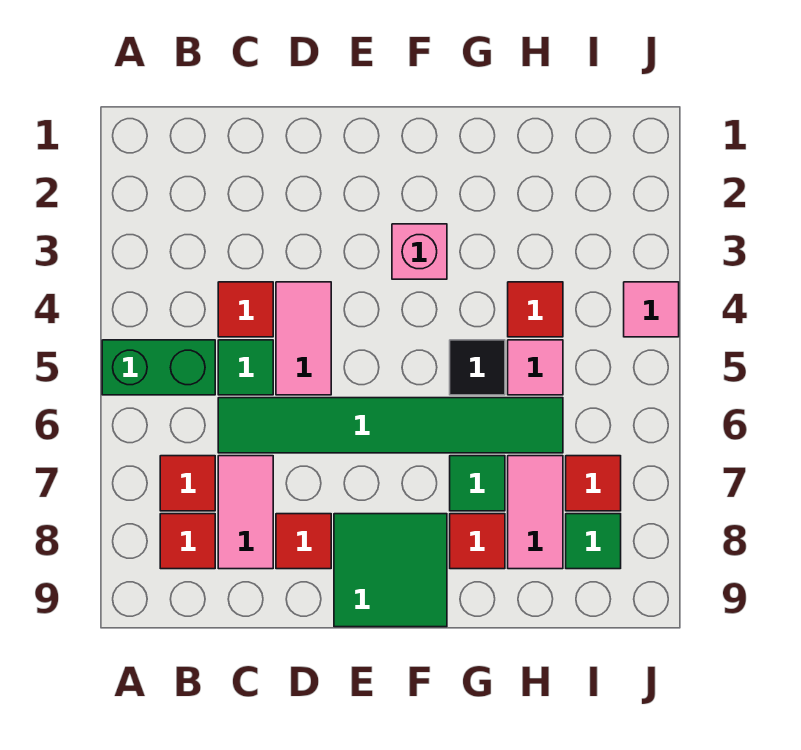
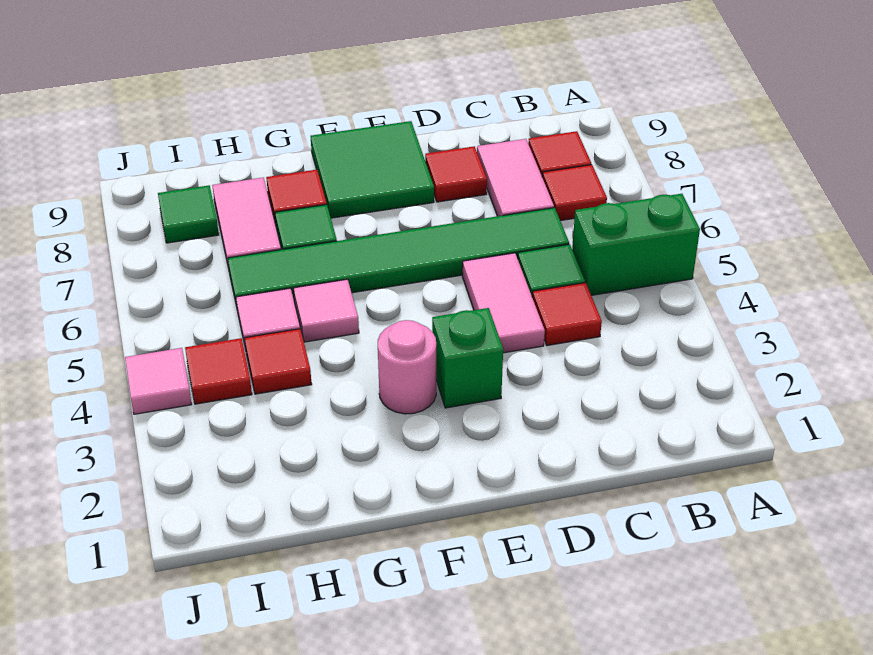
none -> green 1x1 brick [432,308,503,408]
pink 1x1 brick [392,224,447,279] -> pink 1x1 round brick [378,320,436,414]
black 1x1 tile [450,340,505,395] -> pink 1x1 tile [294,279,359,342]
red 1x1 tile [566,456,621,511] -> red 1x1 tile moved to [185,338,252,404]

